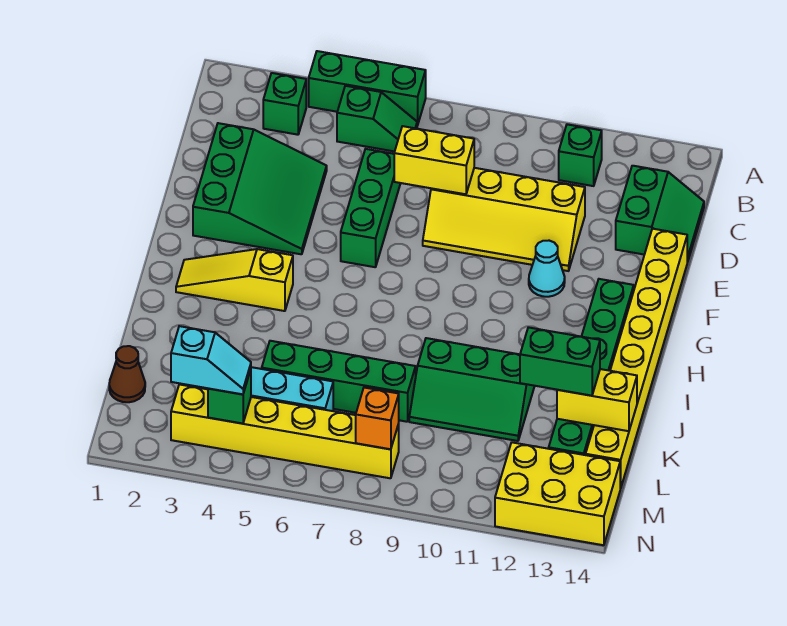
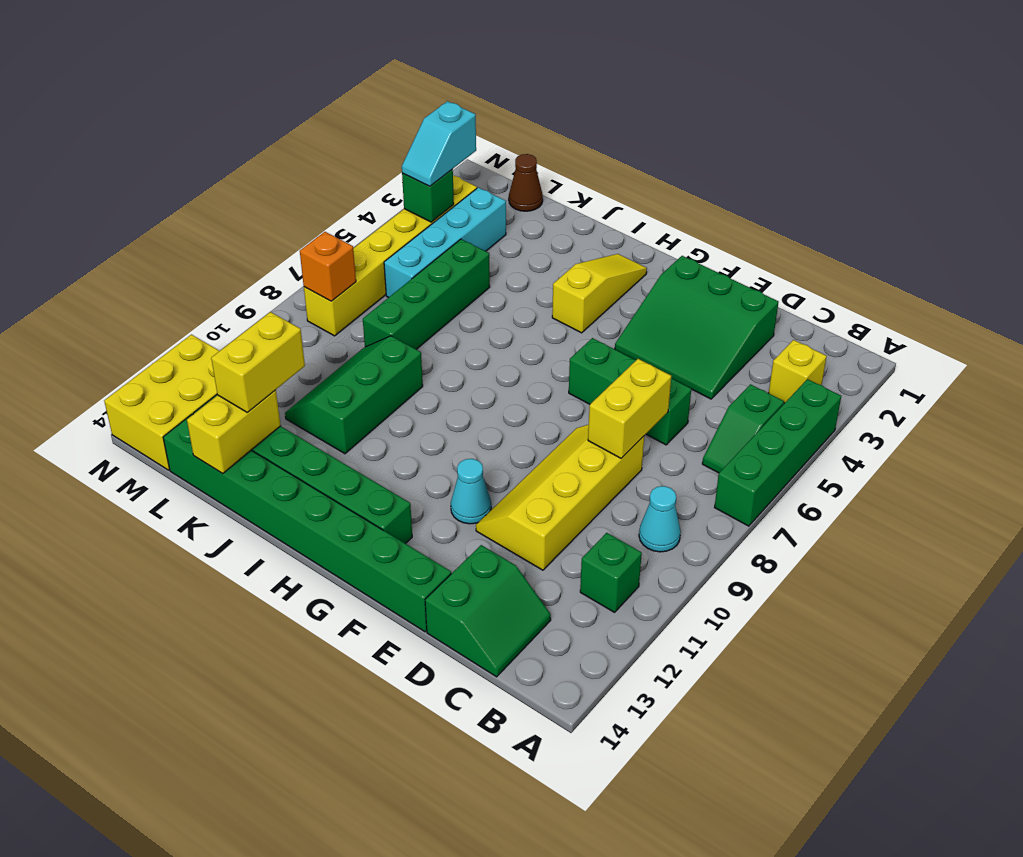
green 1x3 brick [309,51,426,125] -> green 1x4 brick [715,379,841,526]
green 1x1 brick [263,73,306,135] -> yellow 1x1 brick [769,340,827,403]
none -> cyan 1x1 cone [639,486,681,552]
green 2x2 slope [616,166,704,262] -> green 2x2 slope turned to [425,545,551,677]
yellow 1x8 brick [586,229,687,488] -> green 1x8 brick [163,414,451,632]
green 1x2 brick [520,327,600,396] -> yellow 1x2 brick [211,312,305,413]

